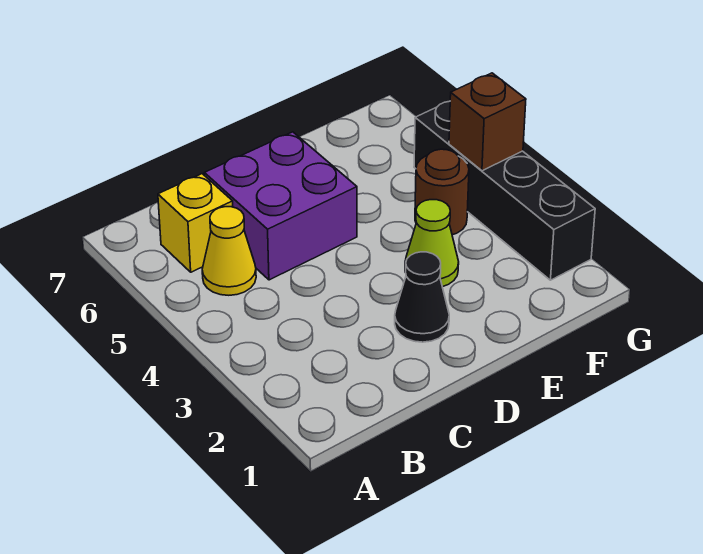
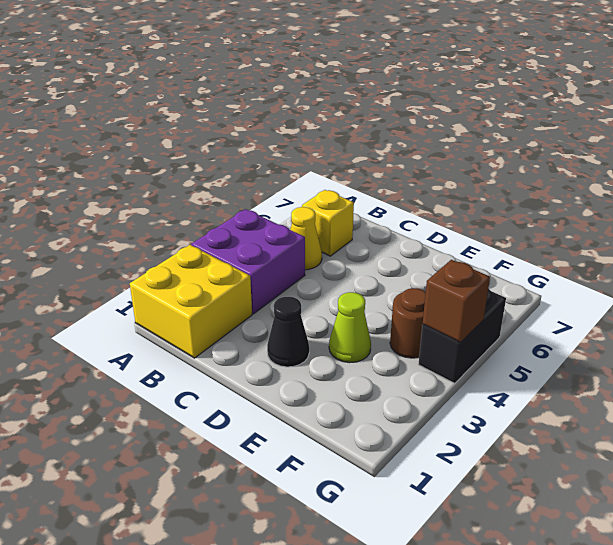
none -> yellow 2x2 brick [130,245,252,358]
purple 2x2 brick [204,132,357,280] -> purple 2x2 brick moved to [192,209,305,314]
black 1x4 brick [414,101,595,280] -> black 1x2 brick [418,288,506,384]

